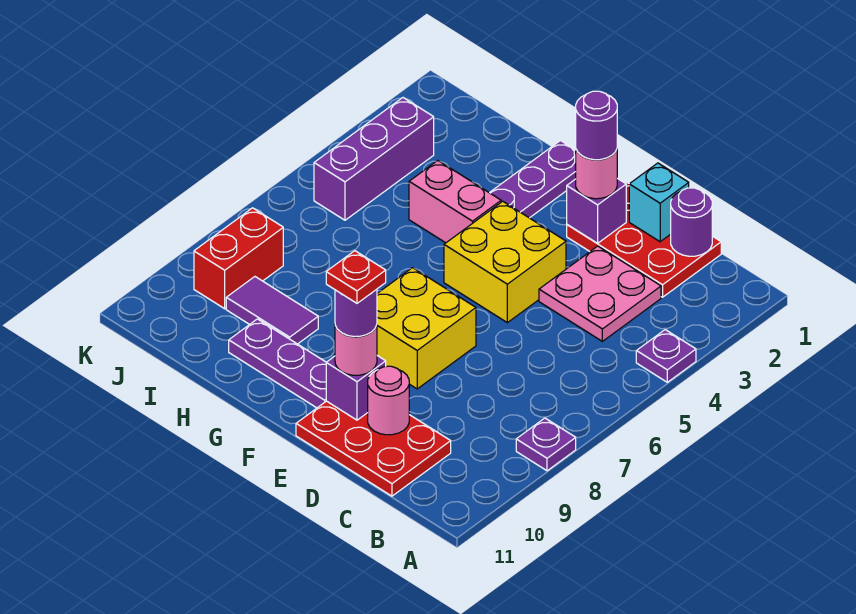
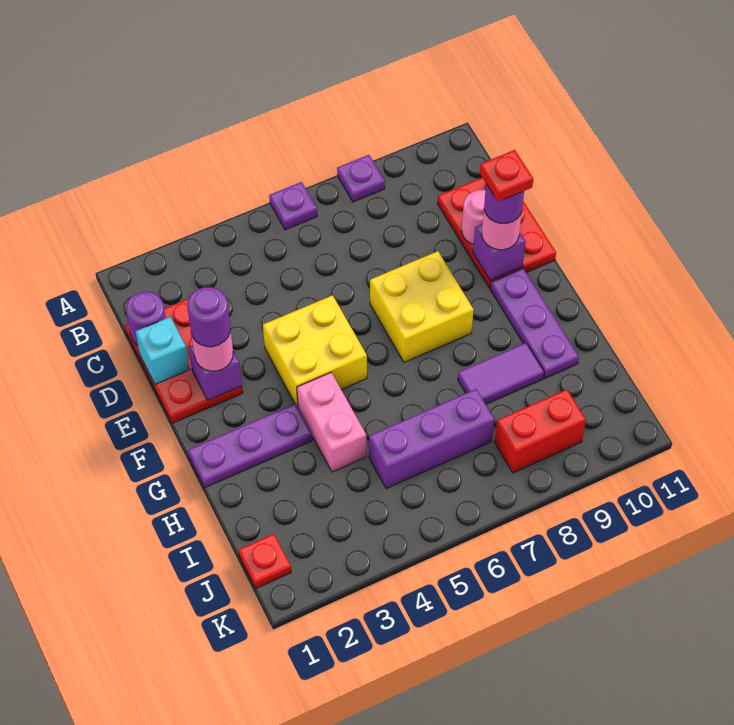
purple 1x1 plate [636,330,696,382] -> purple 1x1 plate moved to [269,182,317,230]
pink 2x2 plate [539,246,661,341] -> none
purple 1x2 tile [226,277,318,344] -> purple 1x2 tile turned to [458,343,544,404]
none -> red 1x1 plate [238,534,291,588]
purple 1x3 brick [314,98,434,220] -> purple 1x3 brick moved to [369,389,495,489]

